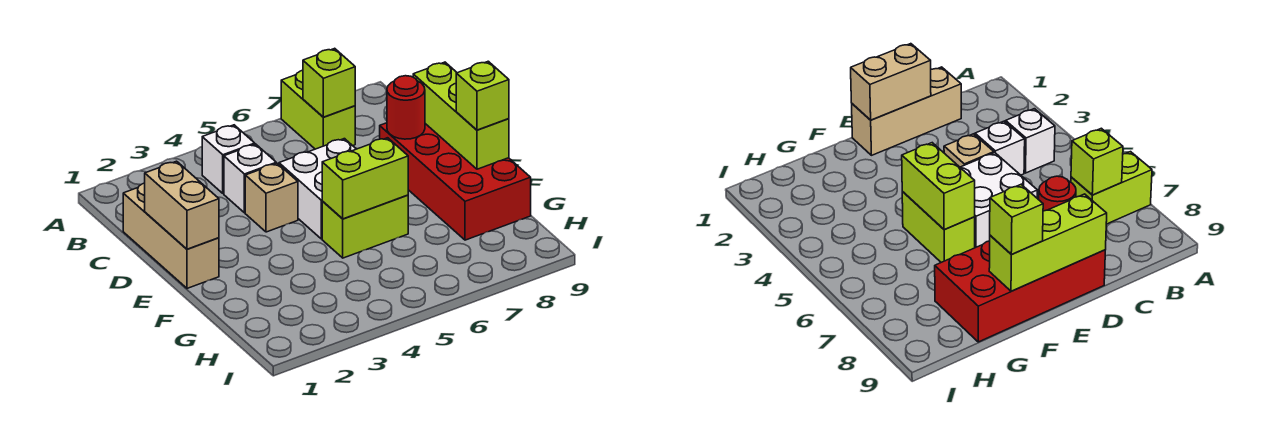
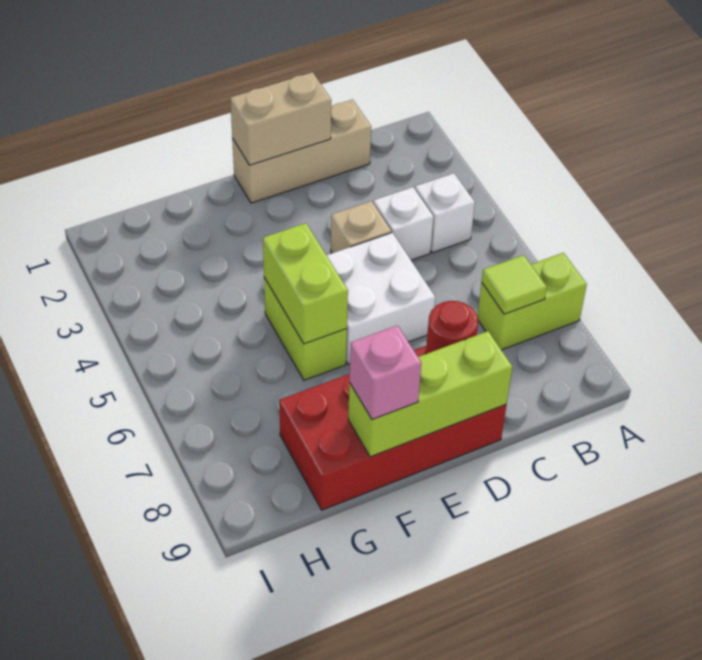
lime 1x1 brick [303,48,355,117] -> lime 1x1 tile [482,255,547,314]
lime 1x1 brick [456,61,509,130] -> pink 1x1 brick [349,325,421,419]

